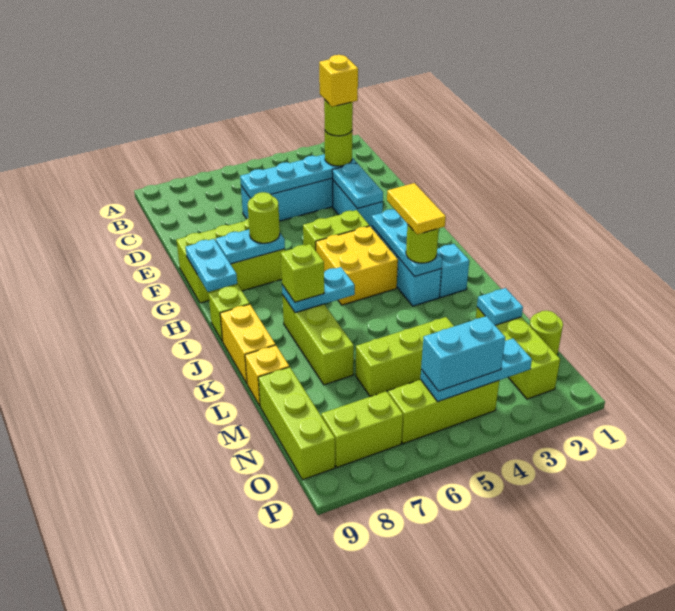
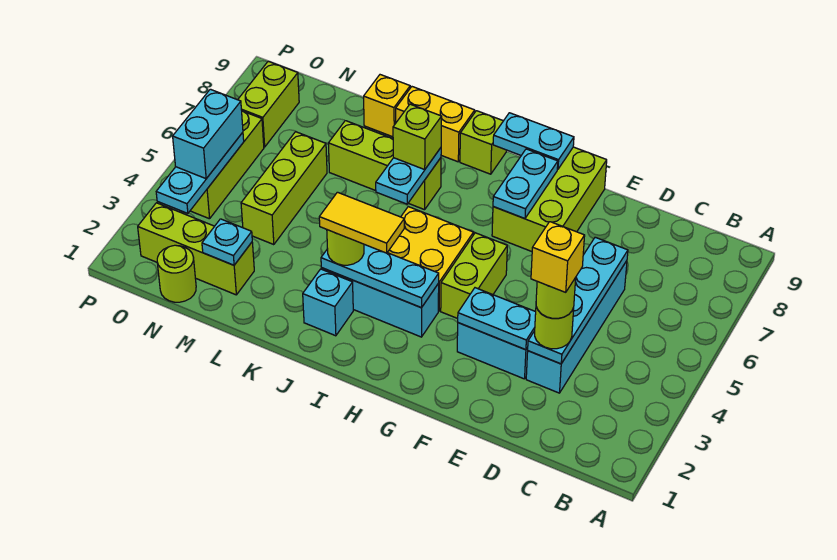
lime 1x1 round brick [248,192,280,243] -> none
lime 1x3 brick [258,367,335,480] -> none

